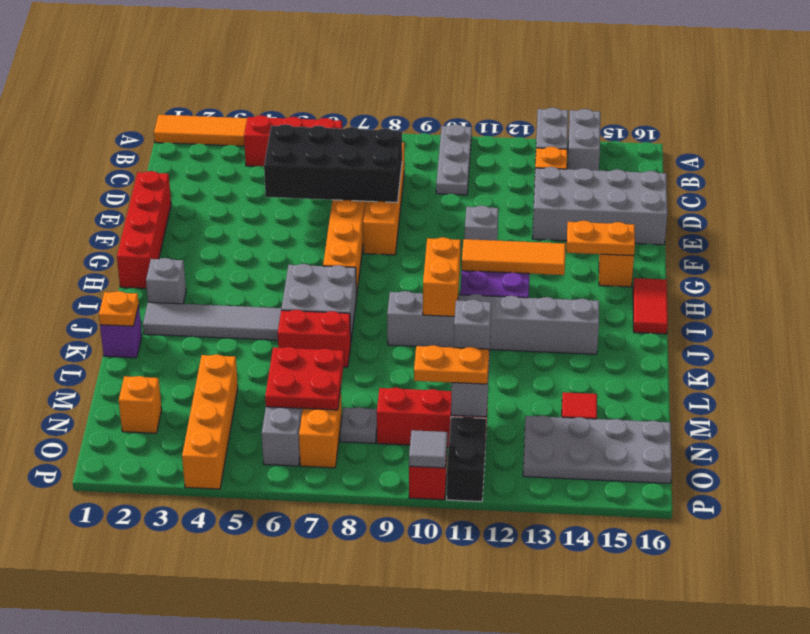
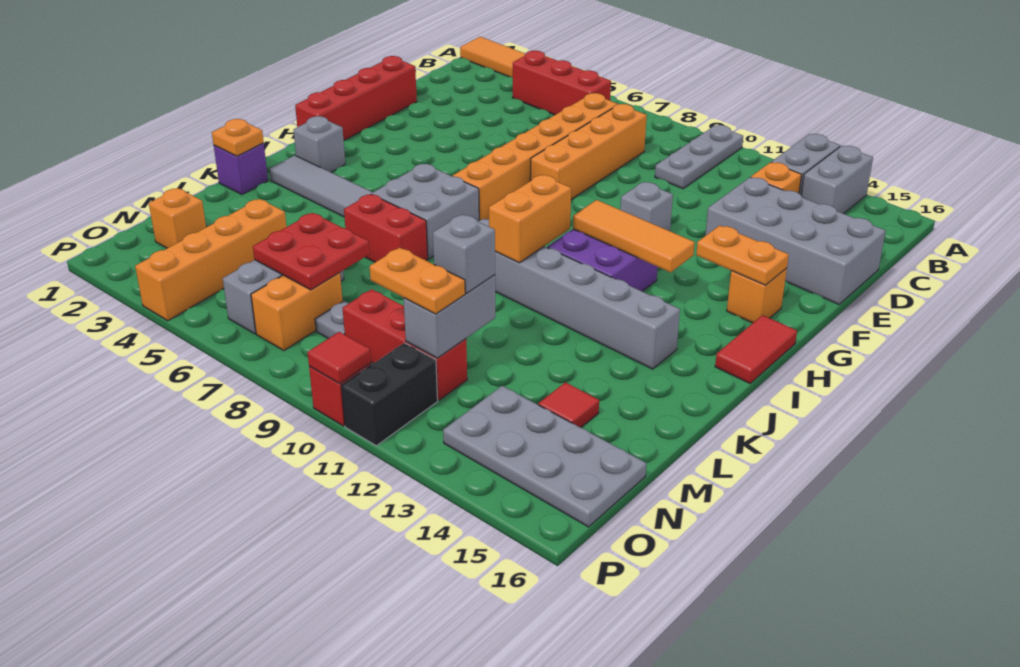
black 2x4 brick [264,124,402,203] -> none
grey 1x1 tile [409,430,447,468] -> red 1x1 tile [308,332,371,383]

